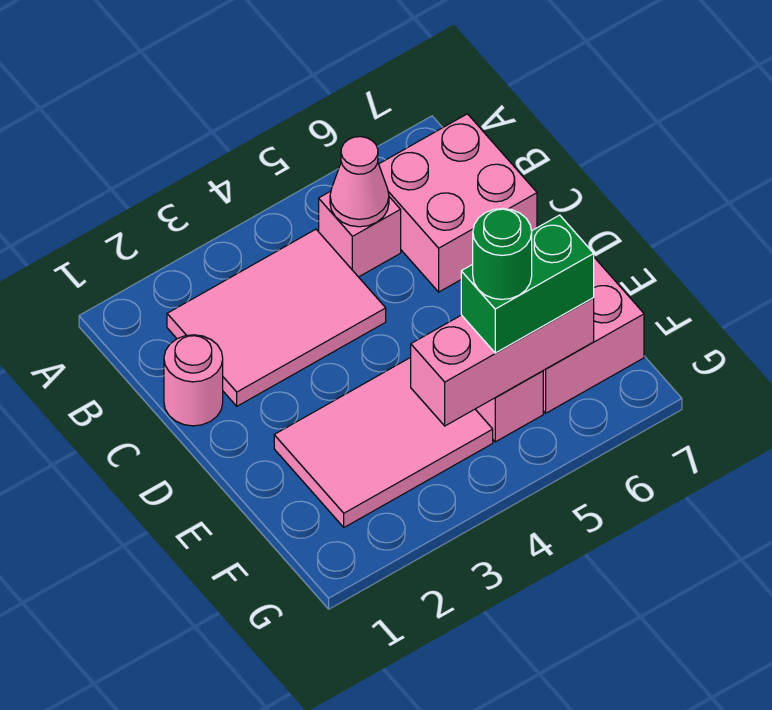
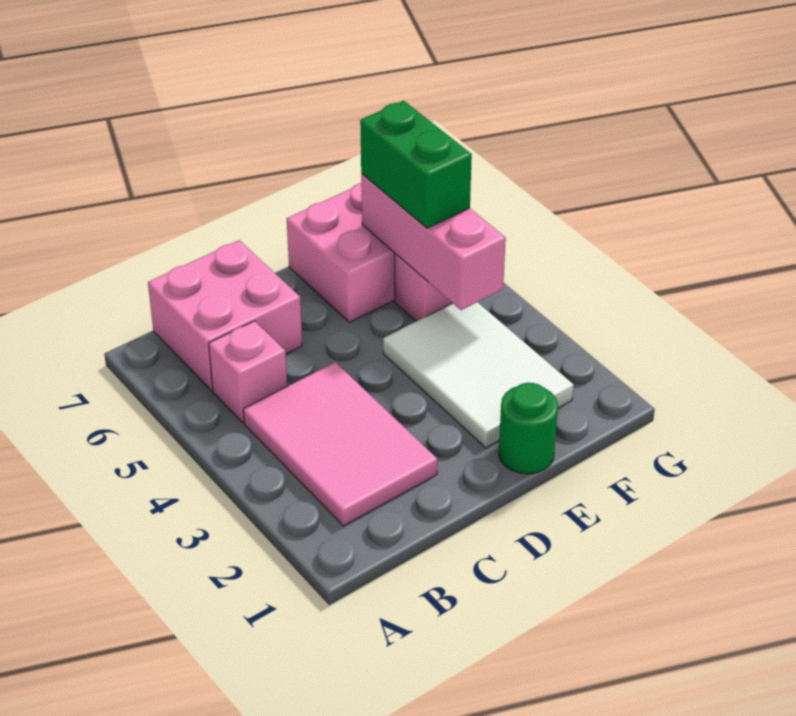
pink 1x1 cone [330,137,389,227] -> none
pink 1x1 round brick [164,335,223,426] -> none
pink 2x3 tile [274,357,493,527] -> white 2x3 tile [383,302,574,448]
green 1x1 round brick [473,208,532,299] -> green 1x1 round brick moved to [499,383,558,474]

